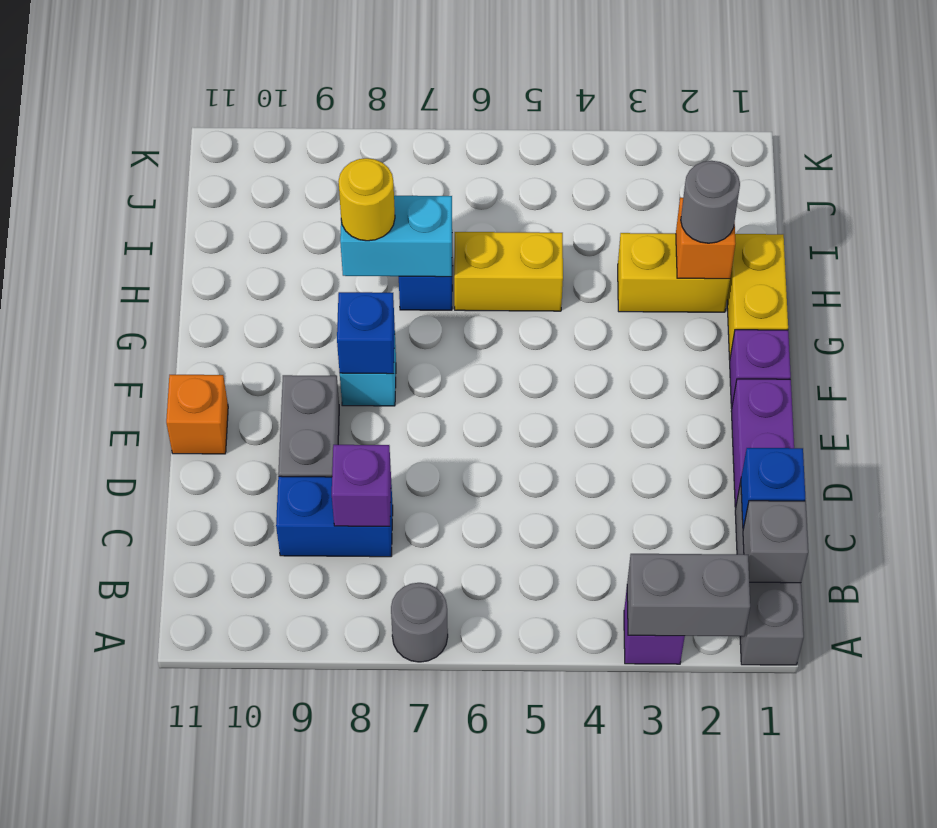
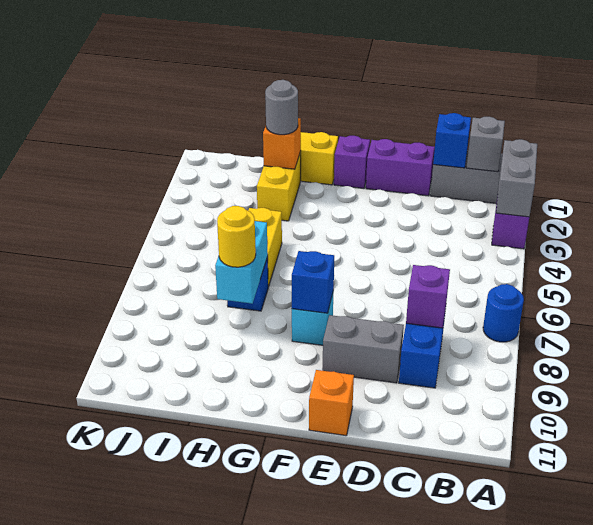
grey 1x1 round brick [391,583,448,662] -> blue 1x1 round brick [483,284,524,342]

